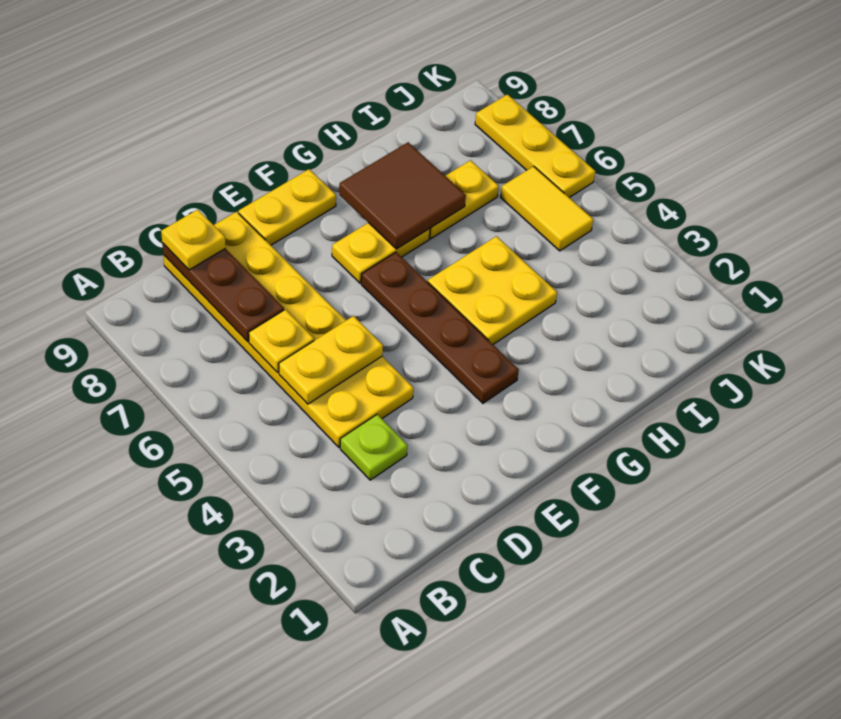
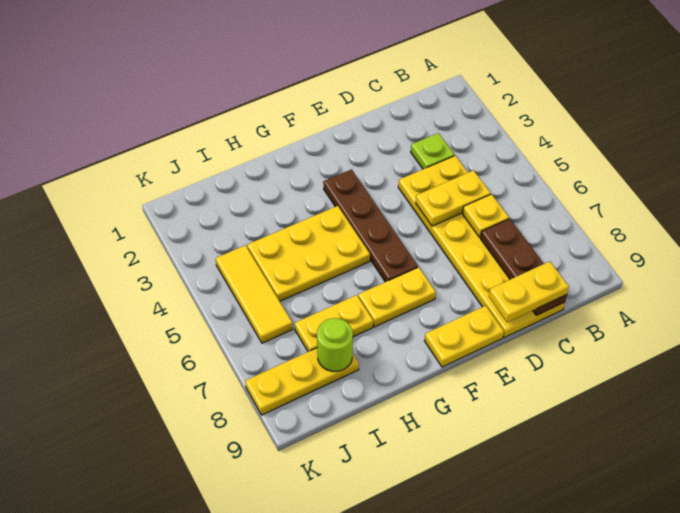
yellow 1x1 plate [161,209,226,270] -> yellow 1x2 plate [489,261,569,322]
yellow 2x2 plate [428,236,557,344] -> yellow 2x3 plate [247,206,370,301]
brown 2x2 tile [339,142,466,249] -> none
none -> lime 1x1 round brick [317,318,353,371]
yellow 1x2 tile [500,166,593,251] -> yellow 1x3 tile [216,245,293,343]
yellow 1x3 plate [475,94,595,198] -> yellow 1x3 plate turned to [245,348,359,415]

